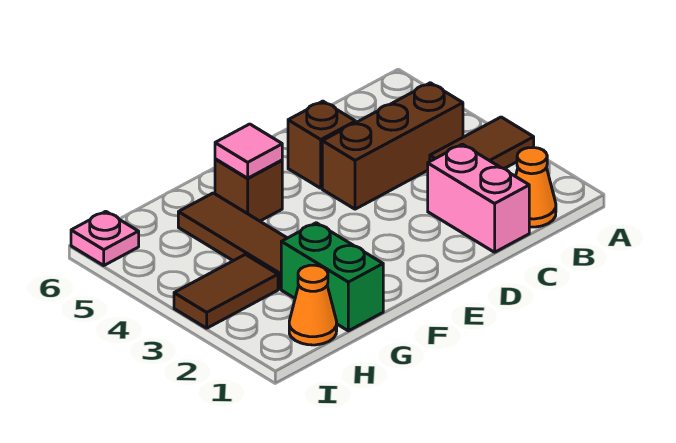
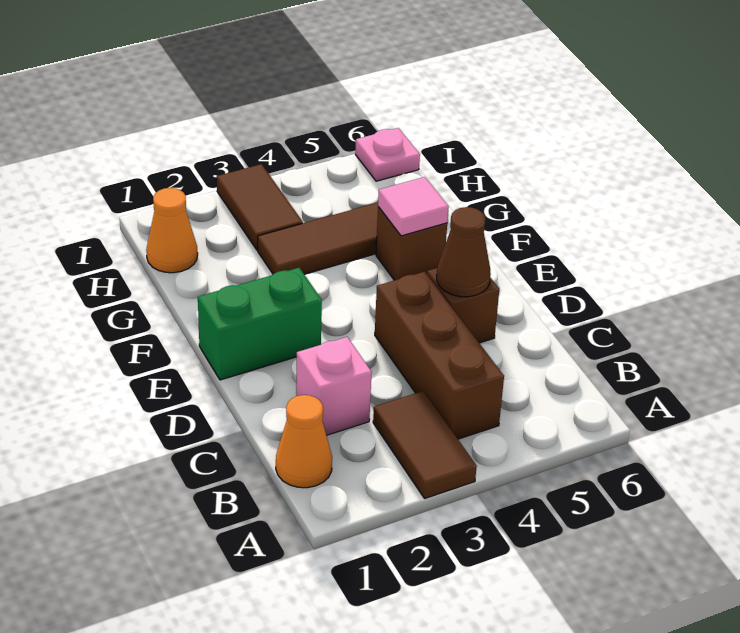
pink 1x2 brick [428,144,529,252] -> pink 1x1 brick [296,337,372,435]
none -> brown 1x1 cone [437,207,491,297]
green 1x2 brick [281,223,383,331] -> green 1x2 brick moved to [198,268,322,380]

